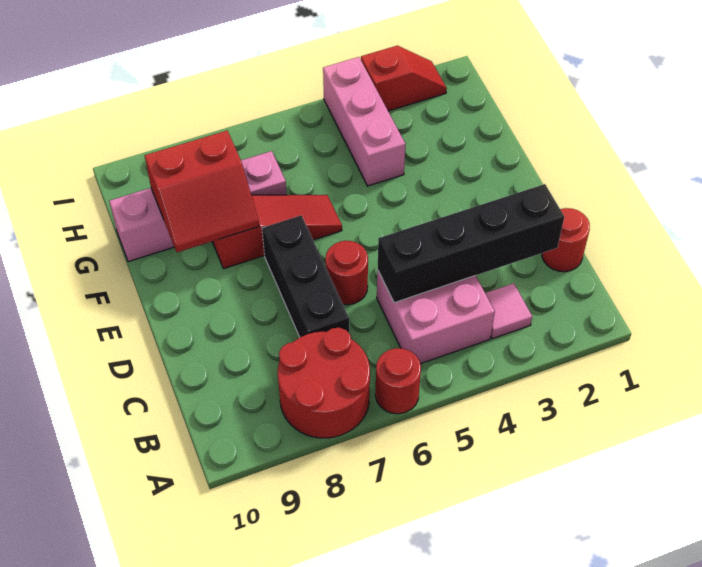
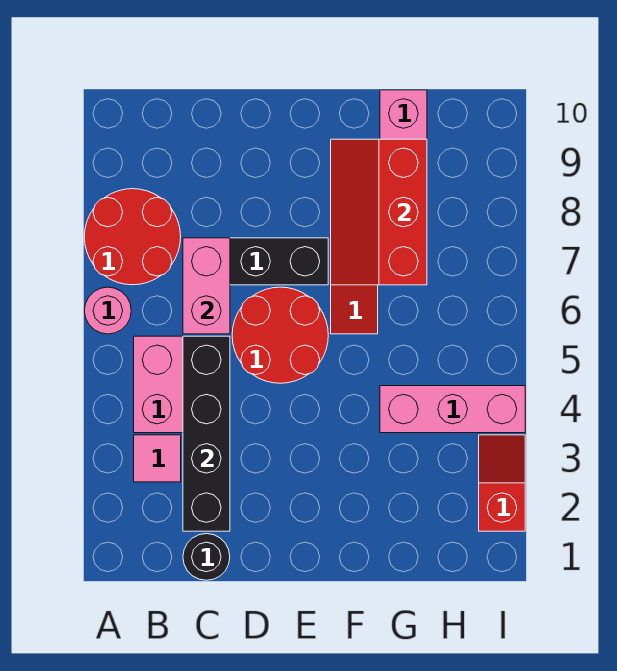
red 1x1 round brick [375,348,421,414] -> pink 1x1 round brick [84,287,131,334]
red 1x1 round brick [542,208,590,272] -> black 1x1 round brick [183,534,230,580]
none -> pink 1x2 brick [183,238,230,334]
red 1x1 round brick [325,241,368,305] -> red 2x2 round brick [232,287,328,383]
red 2x2 slope [145,131,259,252] -> red 2x3 slope [331,139,427,285]
red 1x2 slope [361,46,447,111] -> red 1x2 slope turned to [479,435,525,531]

